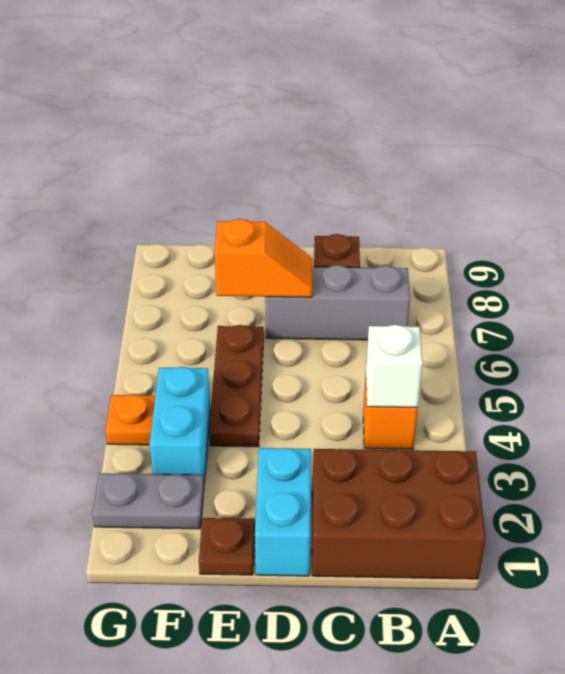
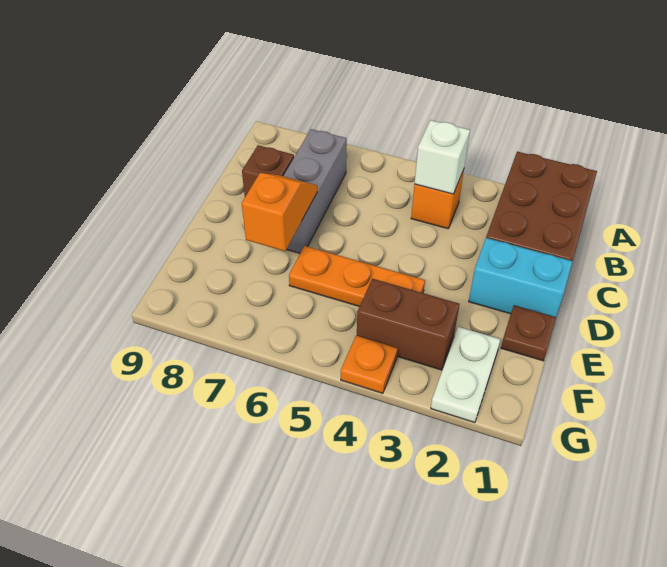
brown 1x3 plate [209,325,264,447] -> orange 1x3 plate [289,246,425,307]
grey 1x2 plate [92,473,204,529] -> white 1x2 plate [431,327,501,423]
cyan 1x2 brick [149,367,210,482] -> brown 1x2 brick [357,279,460,370]

